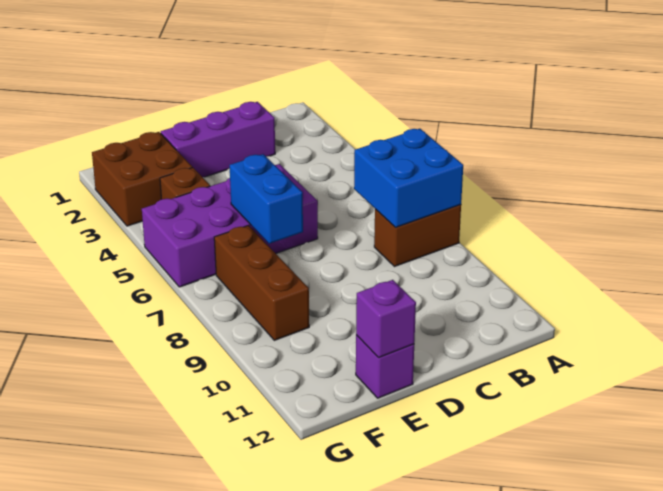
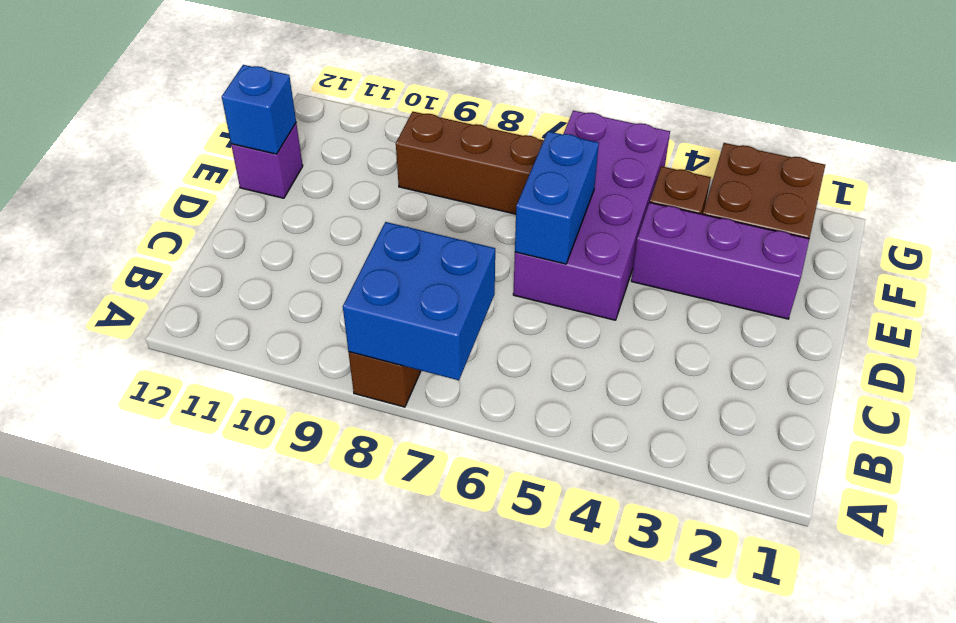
purple 1x3 brick [161,102,275,177] -> purple 1x3 brick turned to [631,202,809,319]
blue 1x2 brick [230,154,303,244] -> blue 1x2 brick turned to [515,131,599,264]
purple 1x1 brick [356,280,416,358] -> blue 1x1 brick [222,65,296,154]

